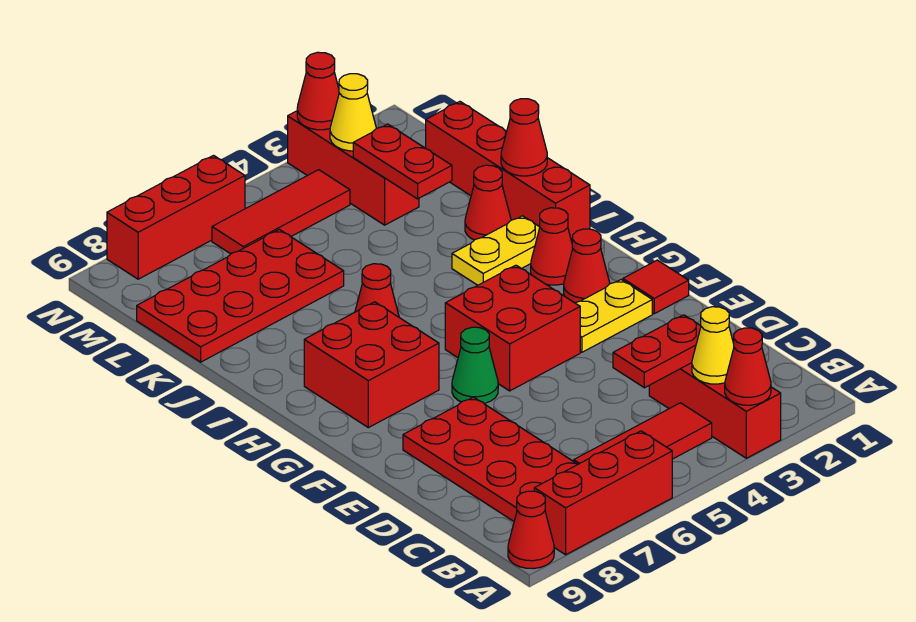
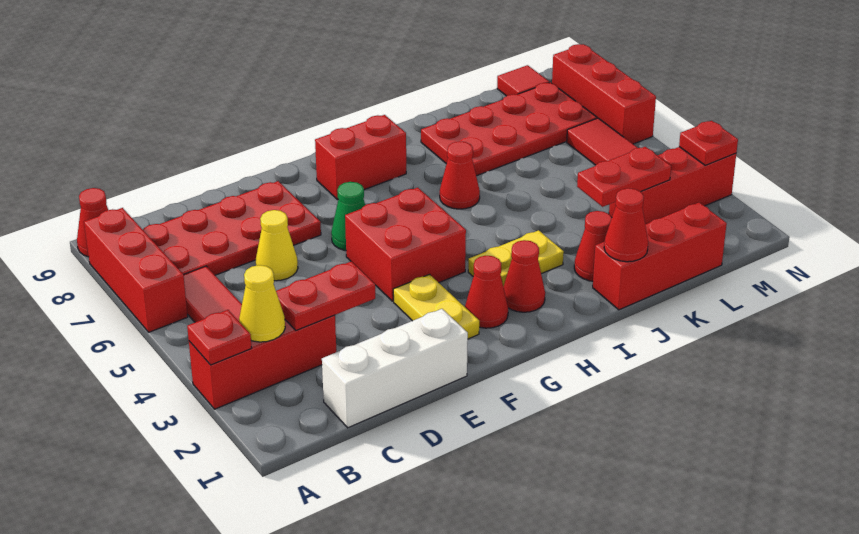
red 1x1 cone [725,328,771,405] -> red 1x1 plate [187,310,252,365]
none -> white 1x3 brick [322,309,468,428]
red 1x2 plate [613,315,701,388] -> red 1x2 plate turned to [276,261,375,330]
red 1x1 tile [623,260,689,314] -> red 1x1 tile moved to [497,65,549,96]
red 2x2 brick [304,302,439,428] -> red 1x2 brick [315,115,406,200]
red 1x4 brick [426,102,590,241] -> red 1x3 brick [593,202,727,310]
yellow 1x2 plate [452,216,540,285] -> yellow 1x2 plate turned to [468,230,564,286]
red 2x4 plate [137,229,344,362] -> red 2x4 plate turned to [421,82,597,176]
yellow 1x1 cone [330,74,376,151] -> yellow 1x1 cone moved to [256,210,298,281]
red 1x1 cone [297,52,339,130] -> red 1x1 plate [679,121,738,165]

